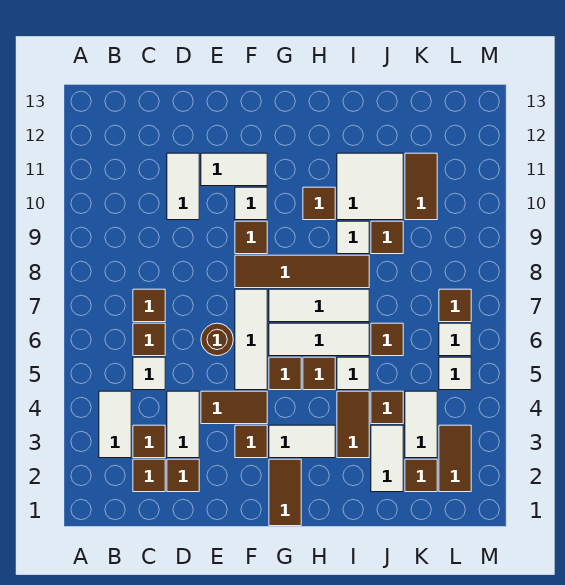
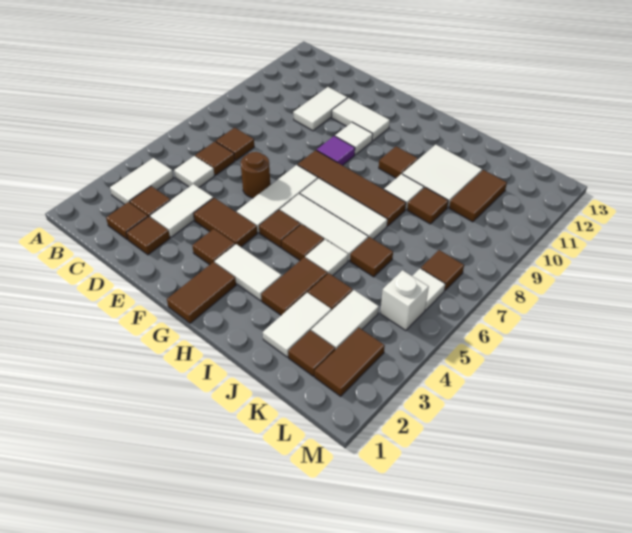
brown 1x1 tile [235,221,267,254] -> purple 1x1 tile [317,136,355,165]
white 1x1 tile [439,357,471,390] -> white 1x1 brick [380,270,429,330]

